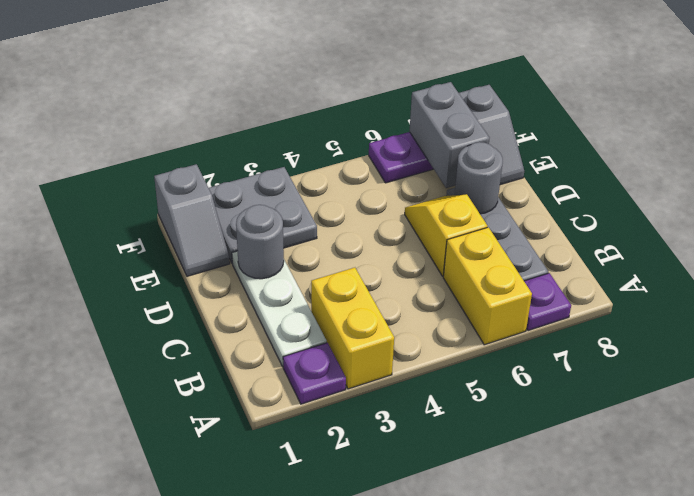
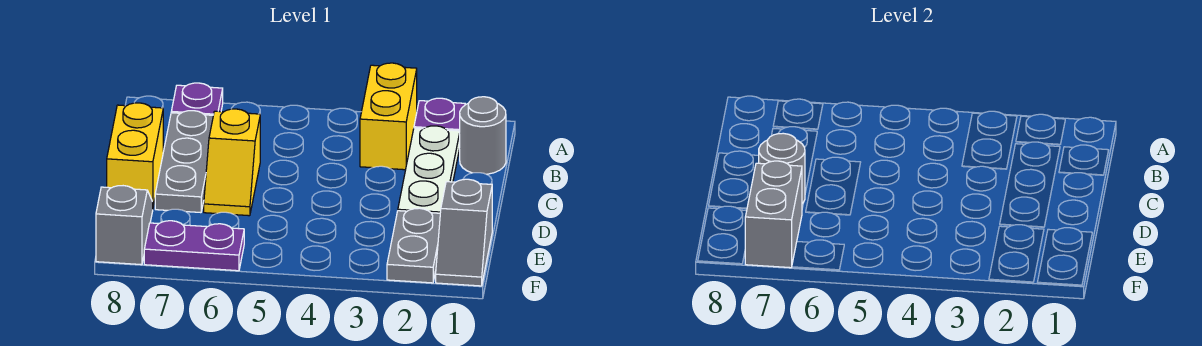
yellow 1x2 brick [443,227,532,345] -> yellow 1x2 brick moved to [107,103,163,206]
grey 1x1 round brick [236,205,284,279] -> grey 1x1 round brick moved to [460,97,506,174]
grey 1x2 slope [154,164,230,276] -> grey 1x2 slope turned to [436,179,492,286]
grey 2x2 plate [209,167,317,263] -> grey 1x2 plate [387,208,440,283]

